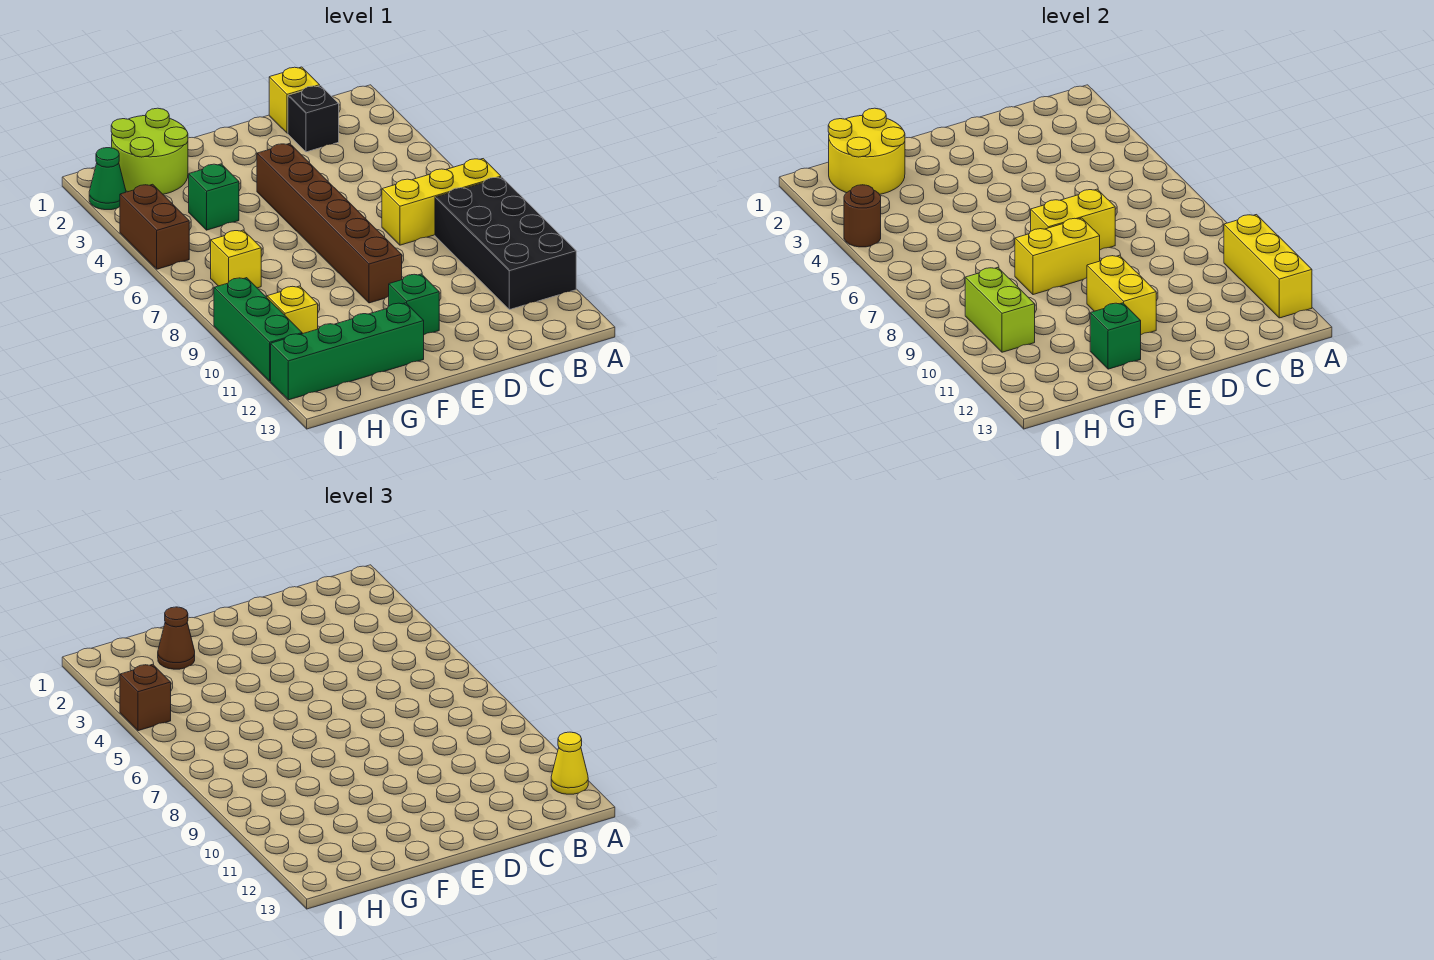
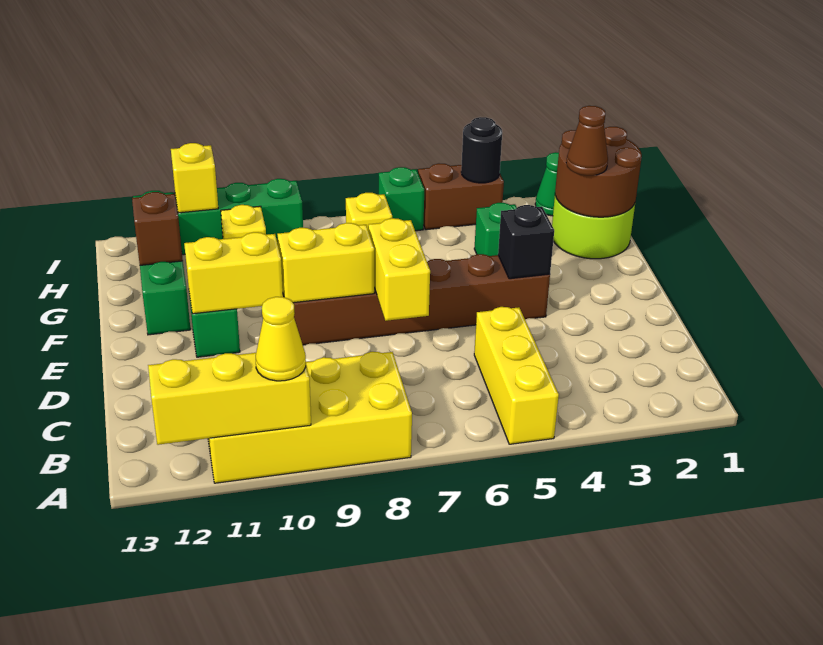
yellow 1x3 brick [382,159,501,245] -> yellow 1x3 brick moved to [474,307,559,444]
black 2x4 brick [435,177,576,310] -> yellow 2x4 brick [208,352,412,483]
yellow 1x1 cone [551,732,588,794] -> yellow 1x1 cone moved to [256,297,306,381]
yellow 1x1 brick [269,67,320,133] -> yellow 1x1 brick moved to [171,143,218,213]
black 1x1 brick [288,86,339,152] -> black 1x1 brick moved to [498,205,554,279]
yellow 1x2 brick [1015,218,1100,295] -> yellow 1x2 brick turned to [277,223,374,303]
green 1x1 brick [1090,303,1141,369] -> green 1x1 brick moved to [379,167,424,231]
yellow 2x2 round brick [828,108,905,195] -> brown 2x2 round brick [555,127,642,217]
lime 1x2 brick [965,268,1035,352] -> none
brown 1x1 round brick [844,185,881,247] -> black 1x1 round brick [461,117,502,183]
brown 1x1 brick [120,664,171,731] -> brown 1x1 brick moved to [132,192,183,265]

